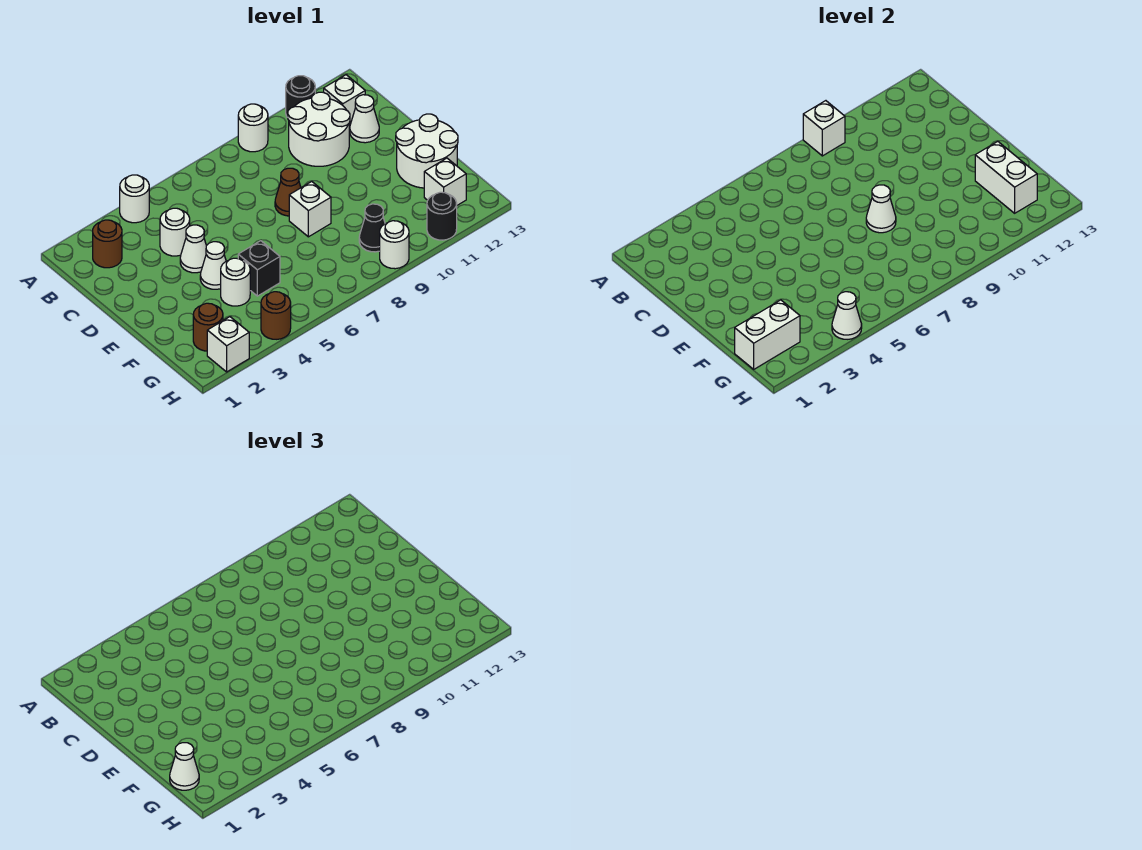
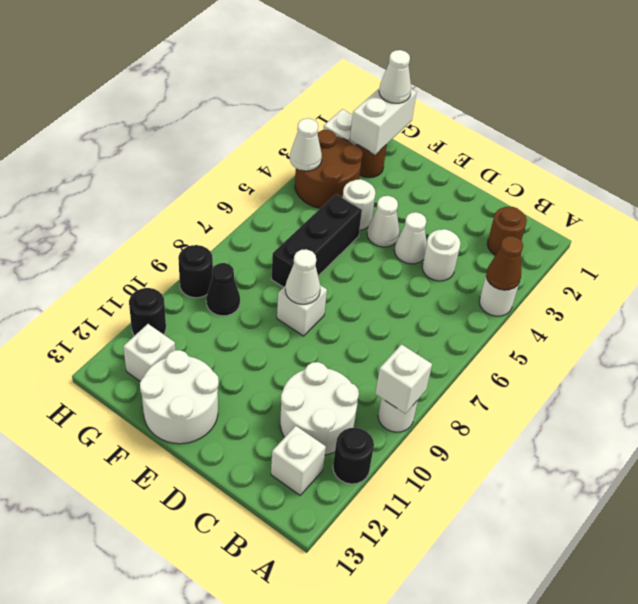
white 1x1 cone [350,95,379,143] -> none
brown 1x1 cone [275,168,301,216] -> brown 1x1 cone moved to [486,236,523,290]
black 1x1 brick [238,241,280,296] -> black 1x3 brick [271,194,362,287]
white 1x2 brick [975,141,1037,213] -> none
brown 1x1 round brick [261,292,291,339] -> brown 2x2 round brick [295,130,363,208]
white 1x1 round brick [380,221,409,269] -> black 1x1 round brick [178,245,213,298]

